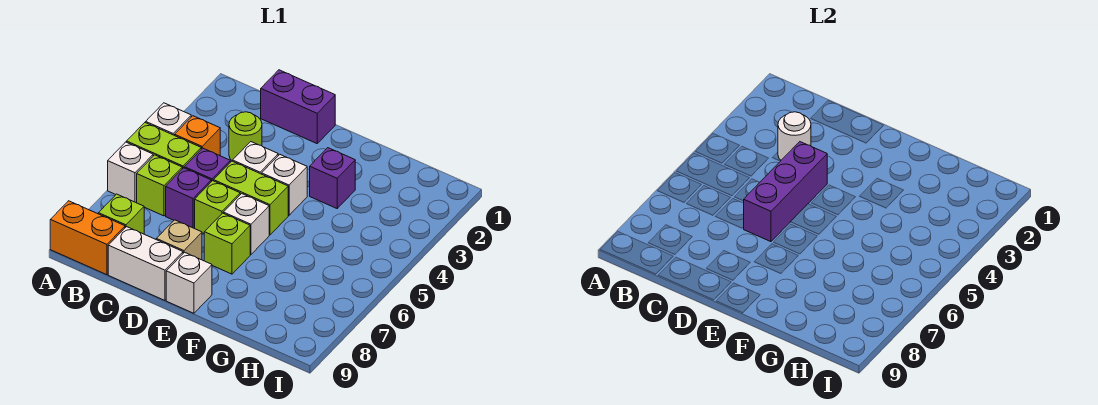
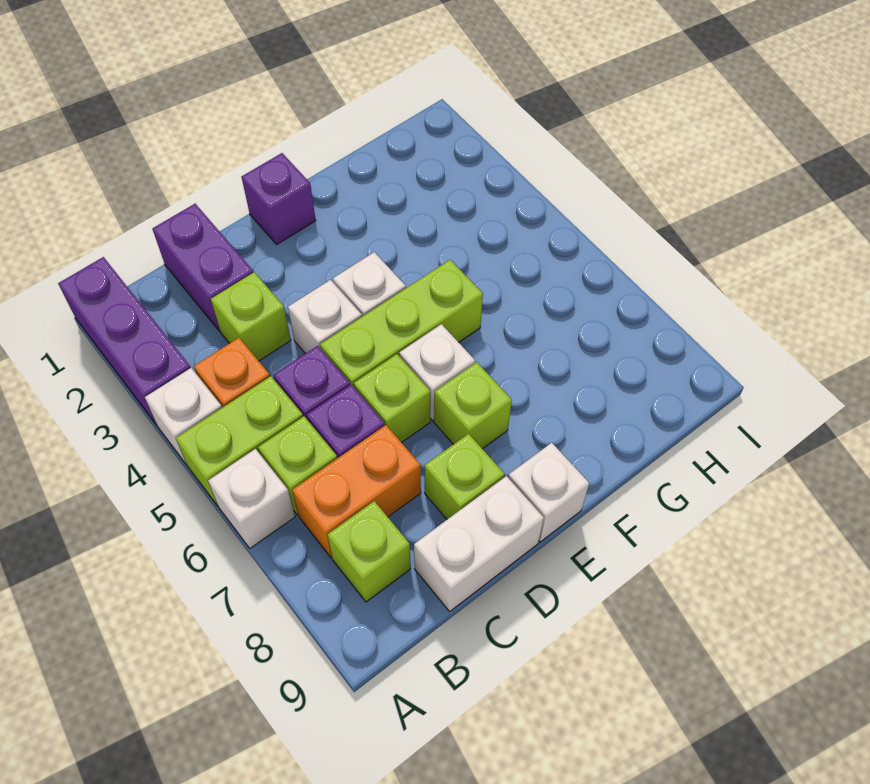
orange 1x2 brick [50,201,125,275] -> orange 1x2 brick moved to [292,425,421,558]
purple 1x2 brick [261,70,335,143] -> purple 1x2 brick turned to [152,204,253,331]
lime 1x1 round brick [229,112,262,161] -> lime 1x1 brick [211,272,291,361]
white 1x1 round brick [778,112,811,160] -> none
purple 1x3 brick [744,142,827,242] -> purple 1x3 brick moved to [58,257,190,425]
lime 1x2 brick [214,161,288,235] -> lime 1x3 brick [320,260,483,387]
tan 1x1 brick [156,220,202,260] -> lime 1x1 brick [424,434,505,519]
purple 1x1 brick [310,148,355,208] -> purple 1x1 brick moved to [242,153,316,244]

